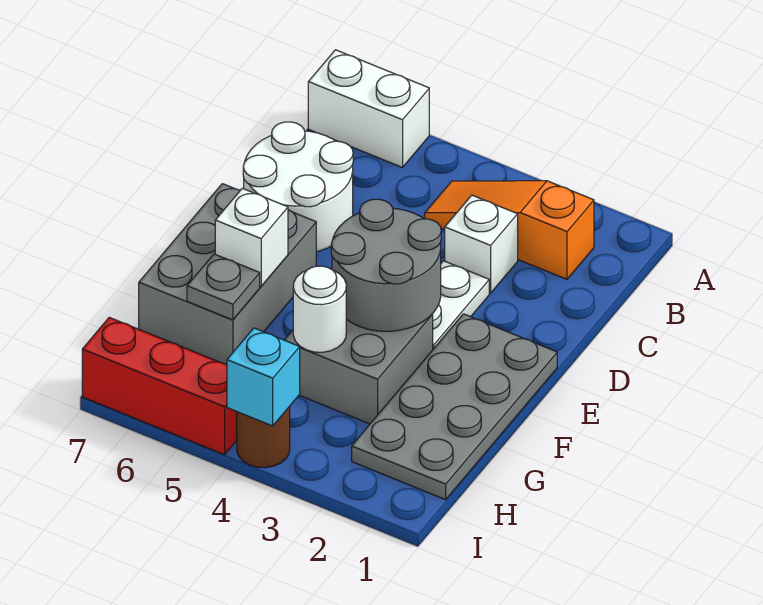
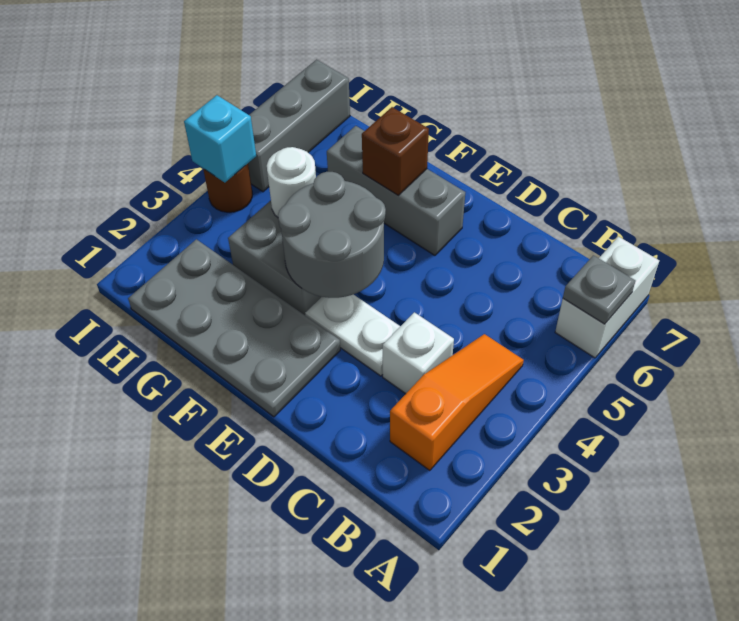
white 2x2 round brick [243,122,353,252] -> none
grey 2x3 brick [139,184,316,365] -> grey 1x3 brick [327,126,465,255]
white 1x1 brick [215,188,288,286] -> brown 1x1 brick [362,107,429,195]
grey 1x1 plate [187,254,260,320] -> grey 1x1 plate moved to [563,255,635,324]
red 1x3 brick [82,317,237,455] -> grey 1x3 brick [248,59,350,192]

